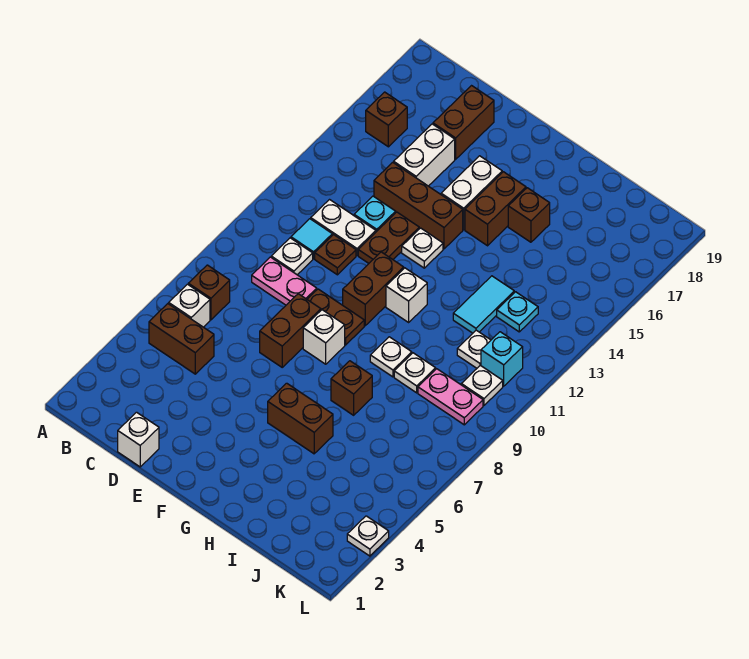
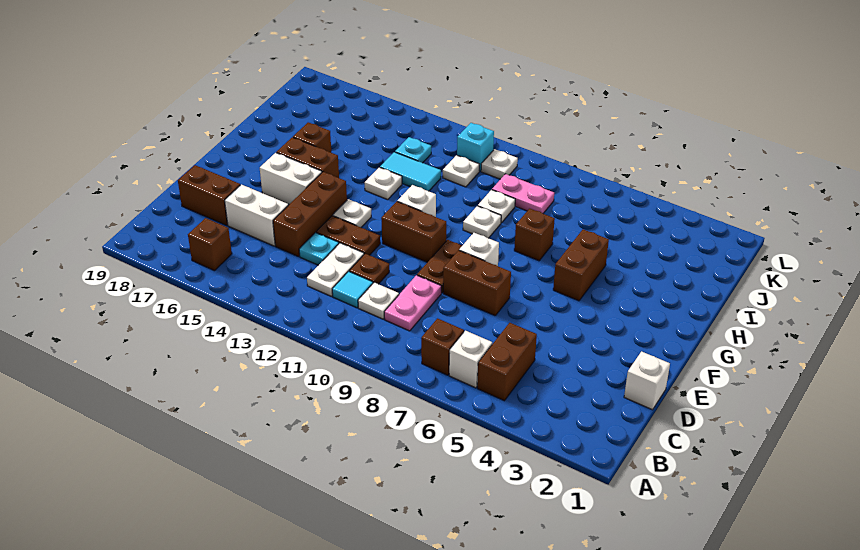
pink 1x2 plate [418,369,483,425] -> pink 1x2 plate turned to [492,174,554,213]
white 1x1 plate [347,516,389,556] -> white 1x1 plate moved to [365,167,402,200]

